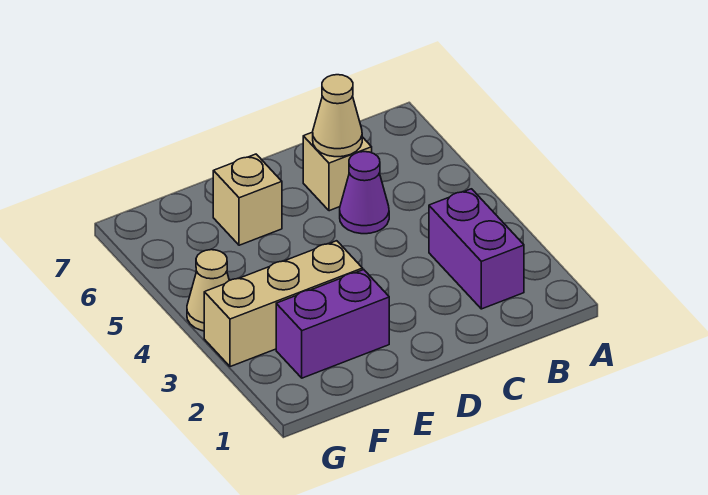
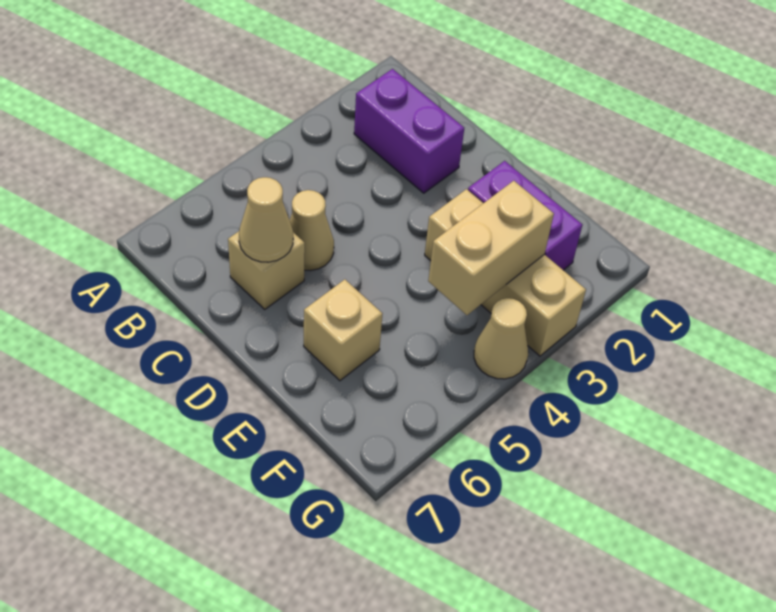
purple 1x2 brick [429,189,524,309] -> purple 1x2 brick turned to [354,69,464,193]
purple 1x1 cone [340,152,389,234] -> tan 1x1 cone [290,190,334,271]
none -> tan 1x2 brick [428,181,554,315]

